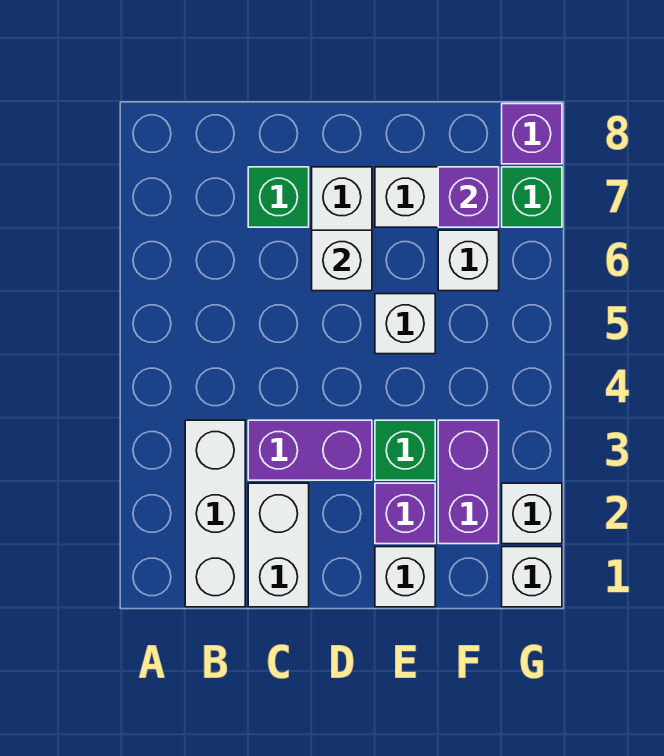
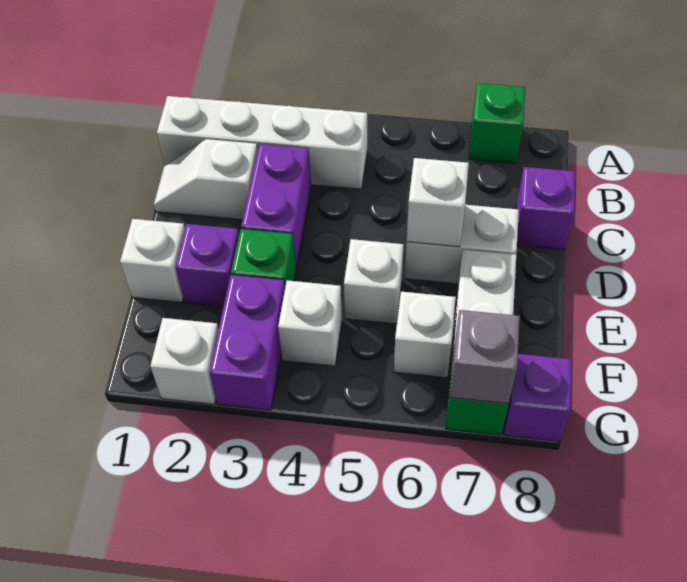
white 1x3 brick [185,420,245,607] -> white 1x4 brick [157,96,367,189]
white 1x2 brick [248,483,309,607] -> white 1x2 slope [154,139,257,220]
green 1x1 brick [248,167,309,227] -> green 1x1 brick moved to [469,83,525,163]
purple 1x2 brick [438,420,499,544] -> purple 1x2 brick turned to [209,275,285,410]
purple 1x1 brick [438,167,499,227] -> purple 1x1 brick moved to [516,167,575,250]
white 1x1 brick [502,547,562,607] -> white 1x1 brick moved to [278,280,342,366]
none -> grey 1x1 brick [450,310,520,404]

